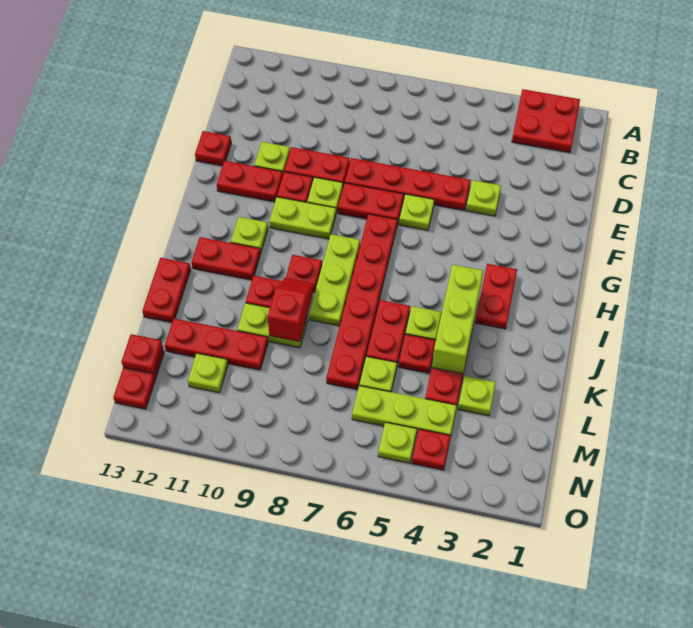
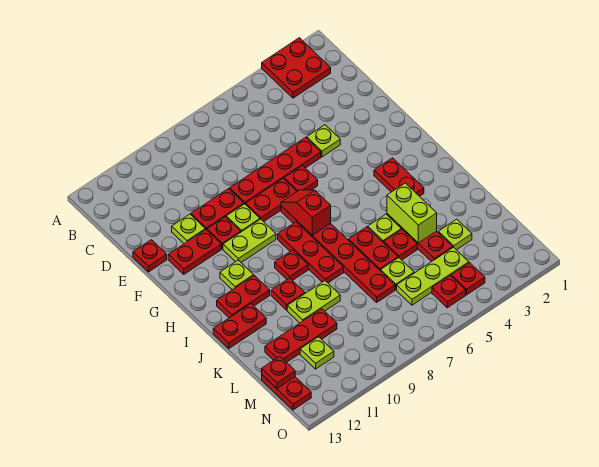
lime 1x1 plate [399,194,434,230] -> red 1x1 plate [284,166,318,191]
lime 1x3 plate [309,234,360,326] -> red 1x3 plate [278,222,344,283]
lime 1x3 brick [432,265,483,374] -> lime 1x2 brick [387,183,437,243]
red 1x2 slope [268,278,315,342] -> red 1x2 slope moved to [281,190,331,235]
red 1x2 plate [142,258,191,322] -> red 1x2 plate turned to [213,304,266,349]
lime 1x1 plate [378,422,417,463] -> red 1x1 plate [432,275,466,308]

